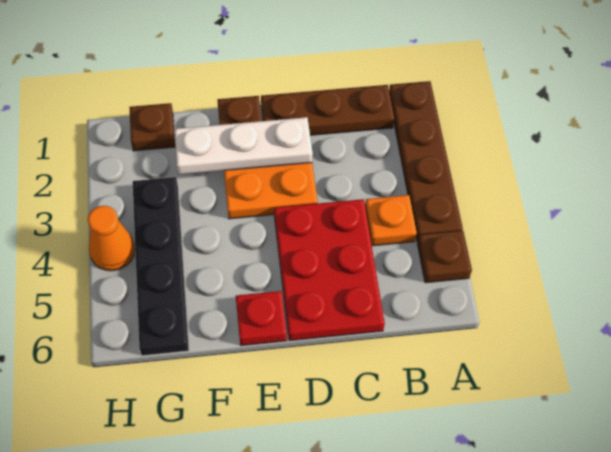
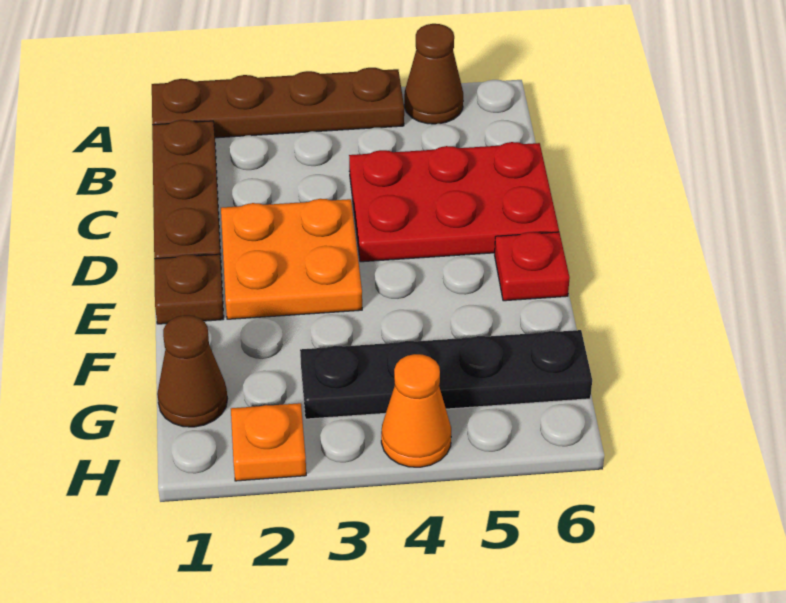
brown 1x1 plate [417,231,472,283] -> brown 1x1 cone [404,24,463,124]
orange 1x1 plate [365,195,417,246] -> orange 1x1 plate moved to [231,403,306,481]
white 1x3 plate [174,117,313,175] -> none
brown 1x1 plate [129,103,175,151] -> brown 1x1 cone [157,315,228,427]

